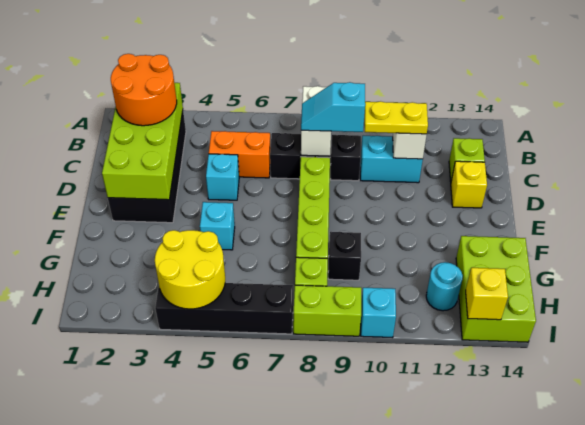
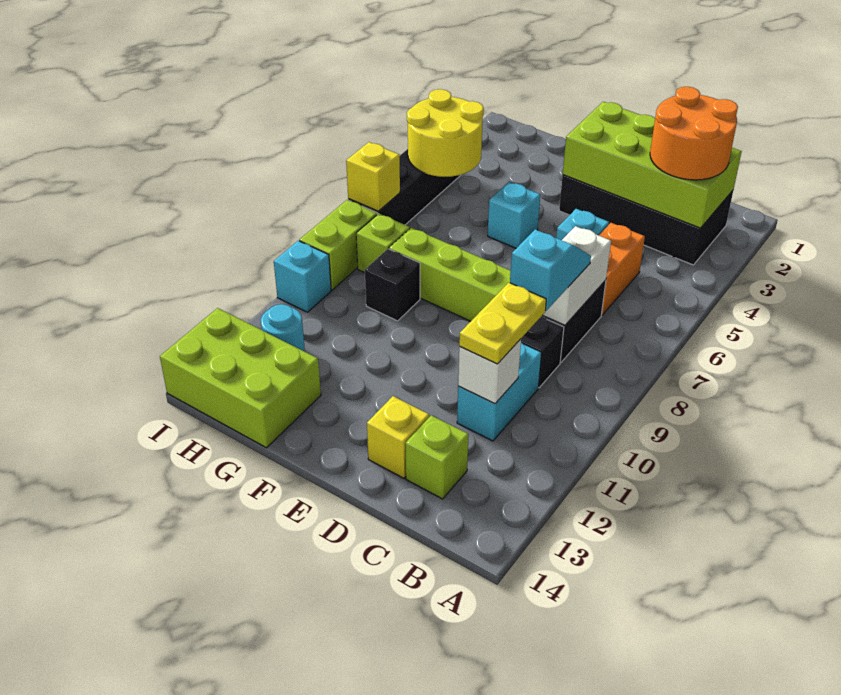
white 1x2 brick [301,86,331,156] -> white 1x2 brick turned to [543,226,611,325]
yellow 1x1 brick [466,268,508,320] -> yellow 1x1 brick moved to [346,142,400,211]

